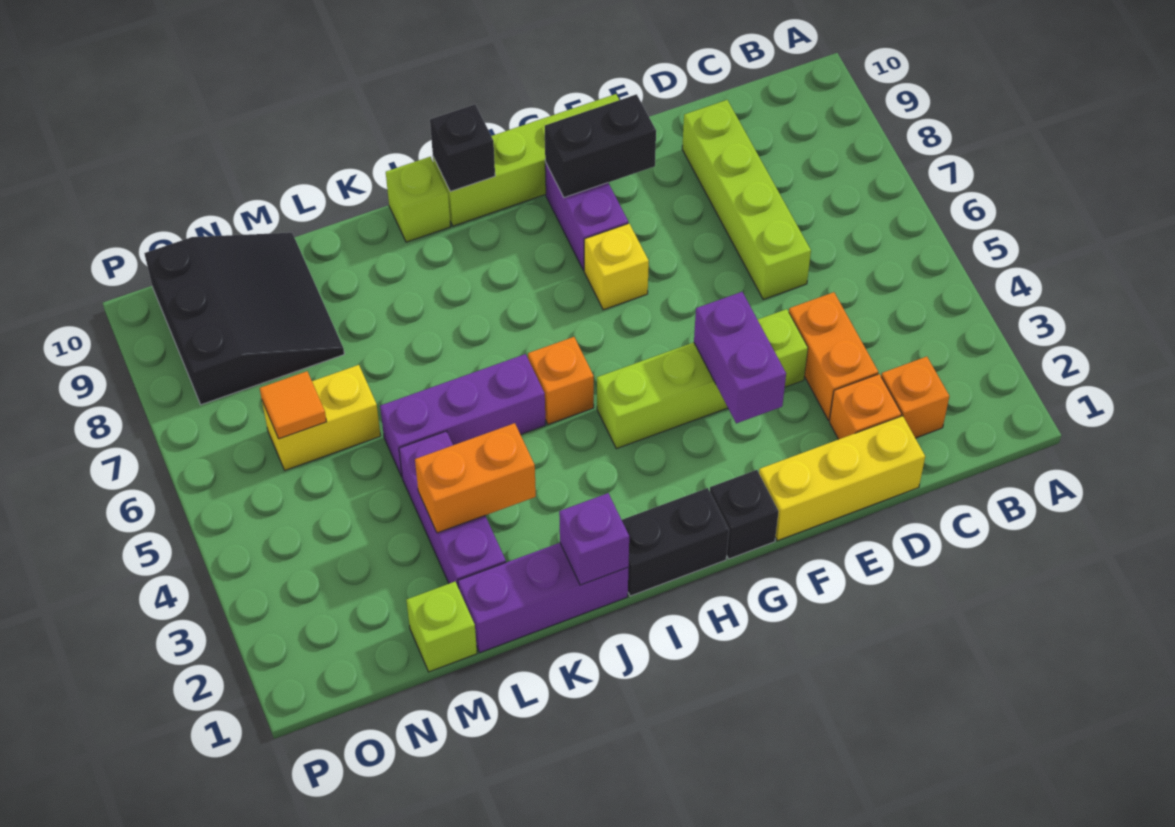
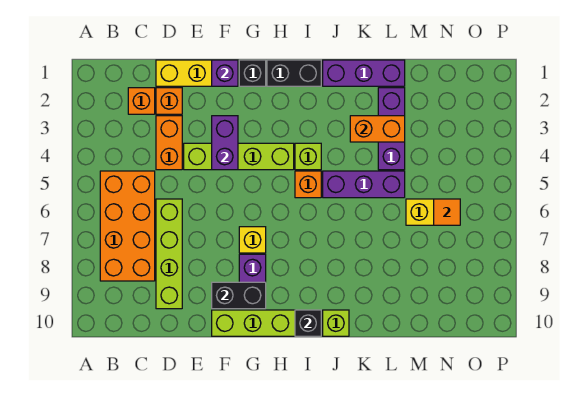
none -> orange 2x4 brick [100,171,155,281]
purple 1x1 brick [559,493,629,585] -> purple 1x1 brick moved to [212,60,238,86]
lime 1x1 brick [406,582,477,672] -> lime 1x1 brick moved to [295,143,321,170]
black 3x3 slope [144,233,344,405] -> none

